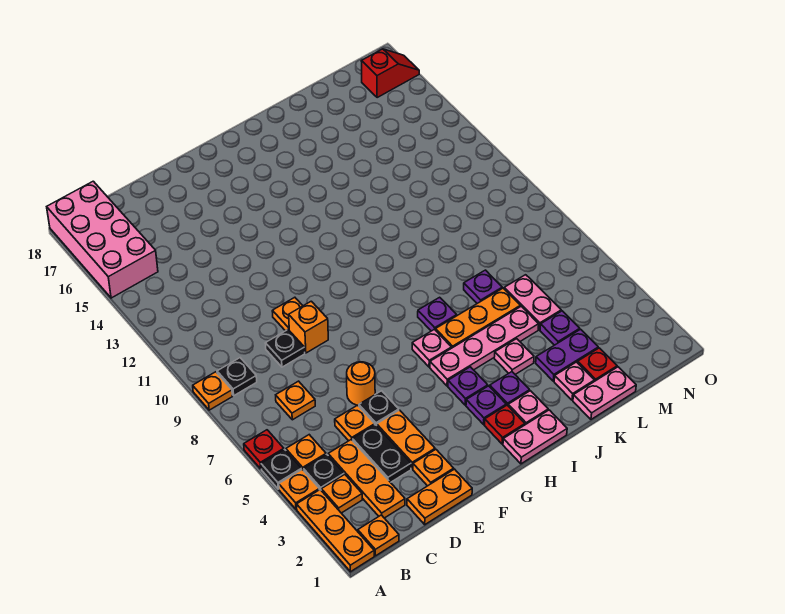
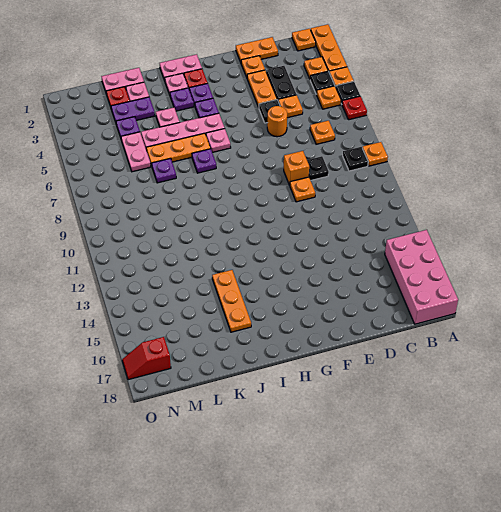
orange 1x3 plate [328,439,405,518] -> orange 1x3 plate moved to [212,270,251,332]

